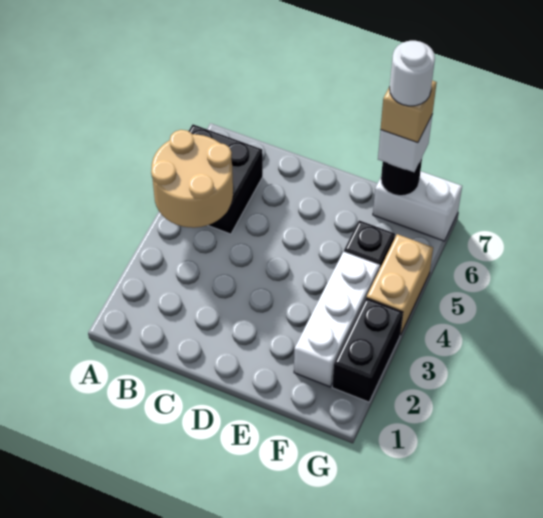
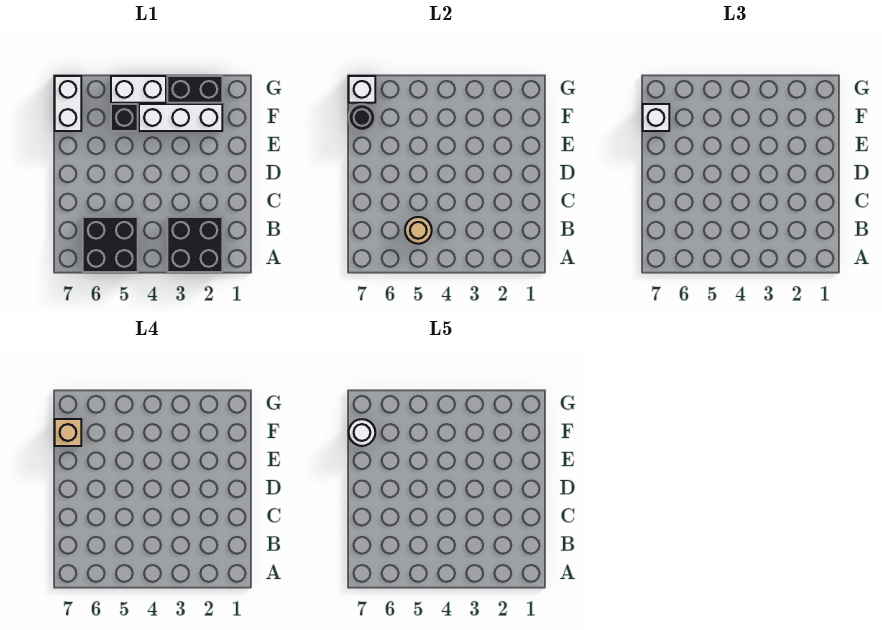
none -> black 2x2 brick [167,217,222,272]
tan 2x2 round brick [151,130,233,228] -> tan 1x1 round brick [405,217,432,244]
tan 1x2 brick [366,234,433,335] -> white 1x2 brick [111,76,166,103]
none -> white 1x1 brick [349,76,375,103]

